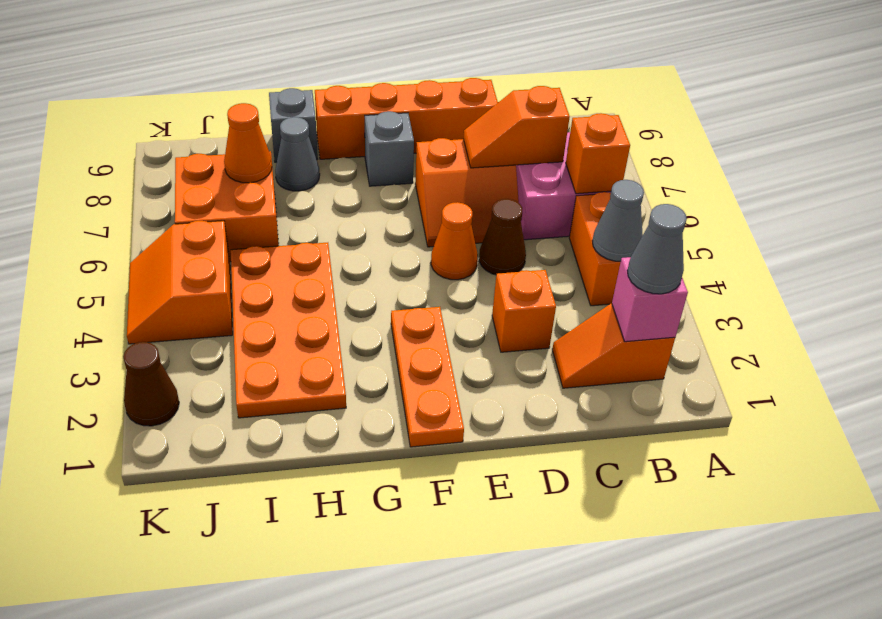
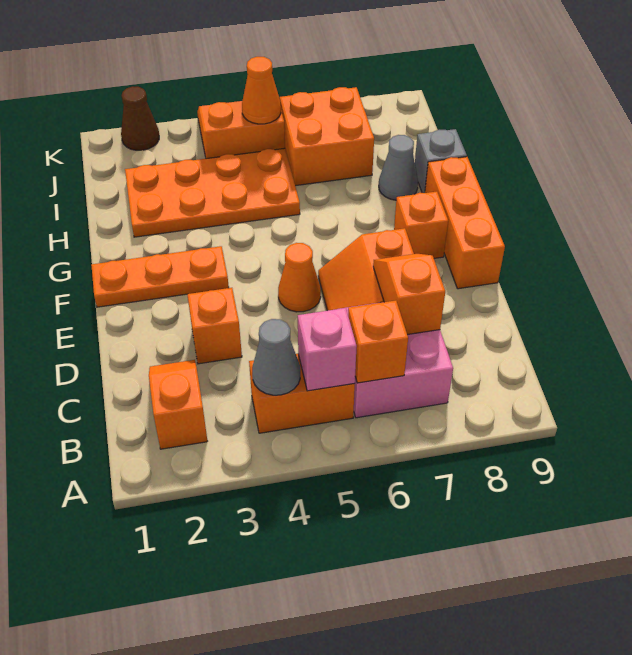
pink 1x1 brick [612,257,688,342] -> pink 1x1 brick moved to [298,308,357,391]
grey 1x1 cone [627,204,687,294] -> none
brown 1x1 cone [479,199,526,275] -> none
orange 1x4 brick [315,78,498,159] -> orange 1x3 brick [425,157,505,289]
grey 1x1 brick [365,111,414,186] -> orange 1x1 brick [394,192,448,258]
orange 1x1 cone [224,103,272,183] -> orange 1x1 cone moved to [242,57,281,124]

